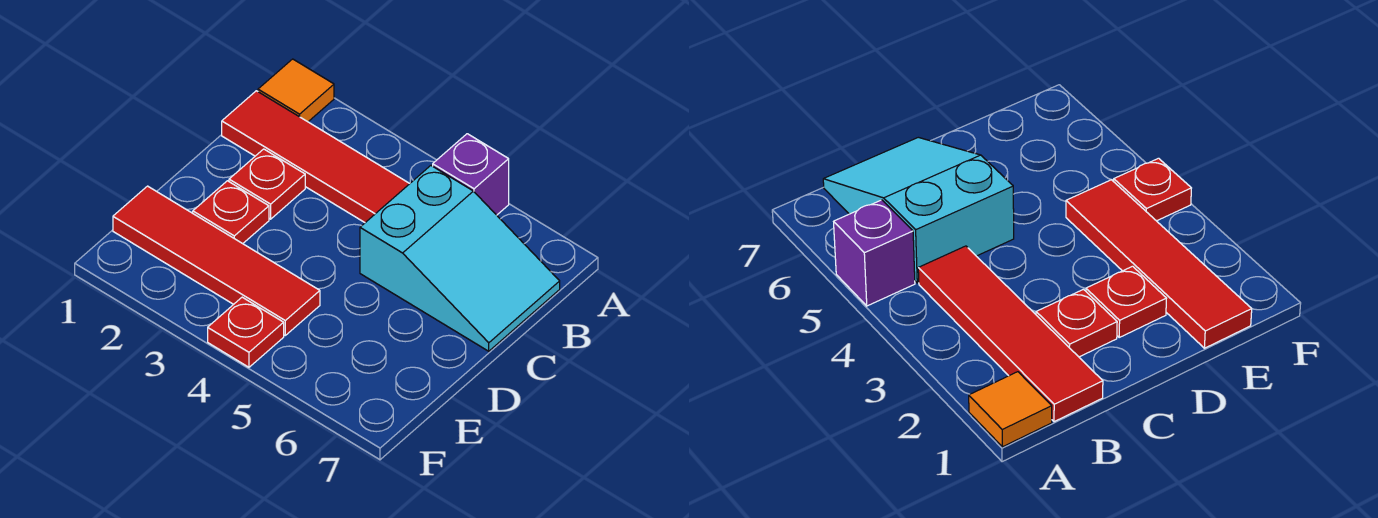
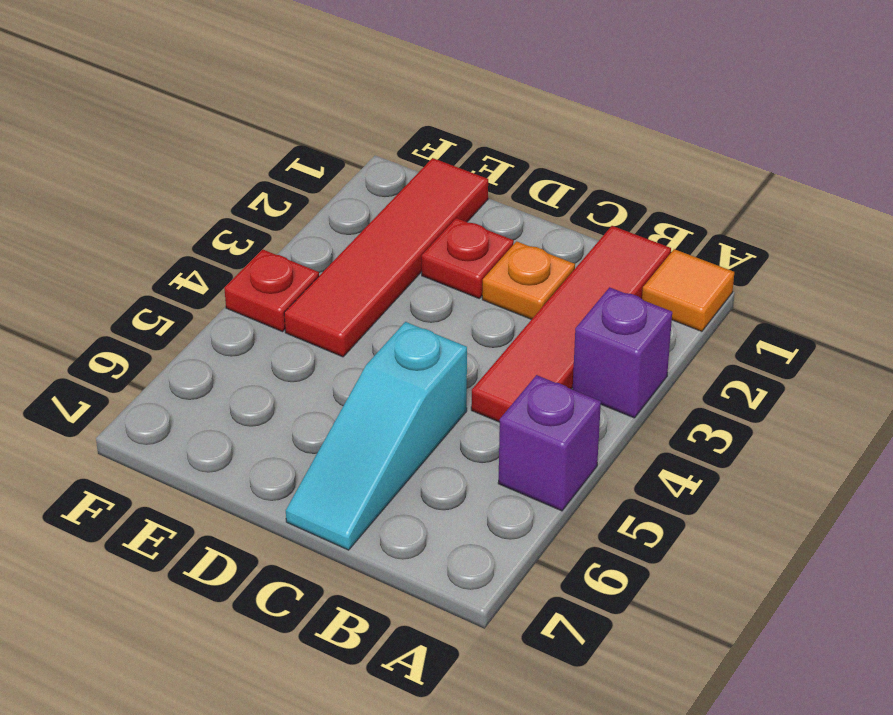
none -> purple 1x1 brick [573,287,672,418]
cyan 2x3 slope [360,166,560,351] -> cyan 1x3 slope [286,322,467,550]
red 1x1 plate [229,149,305,219] -> orange 1x1 plate [482,241,575,319]

